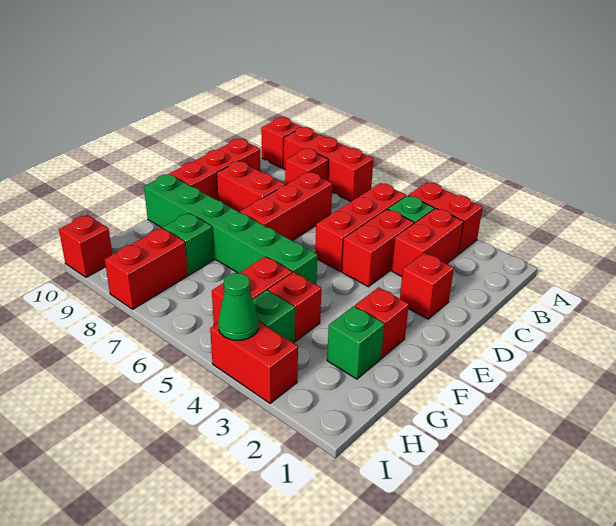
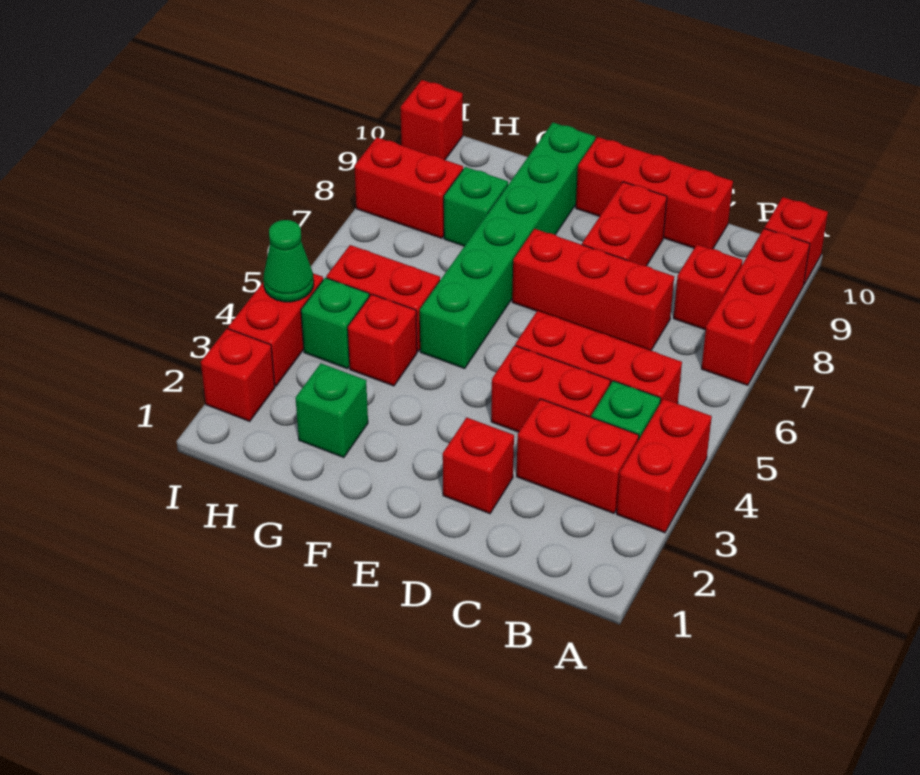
red 1x1 brick [355,287,409,358] -> red 1x1 brick moved to [201,329,275,421]

